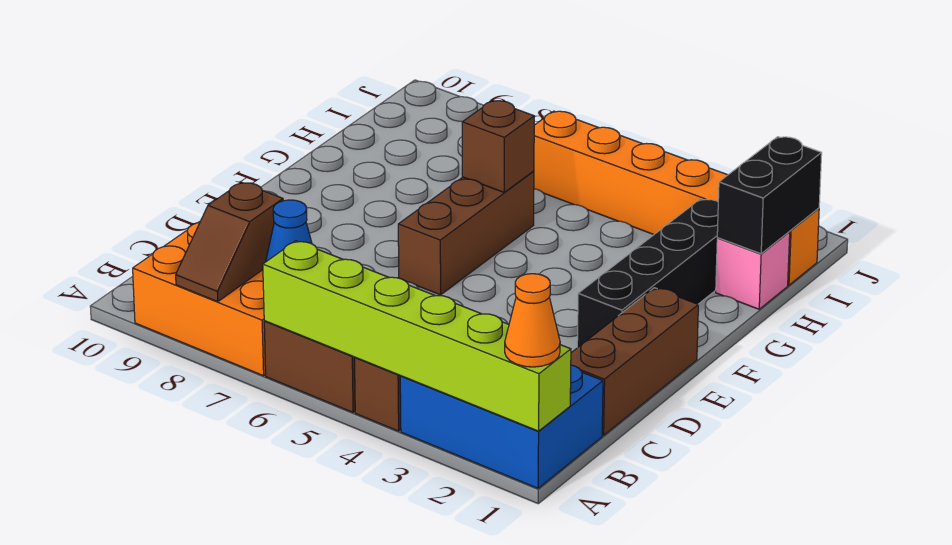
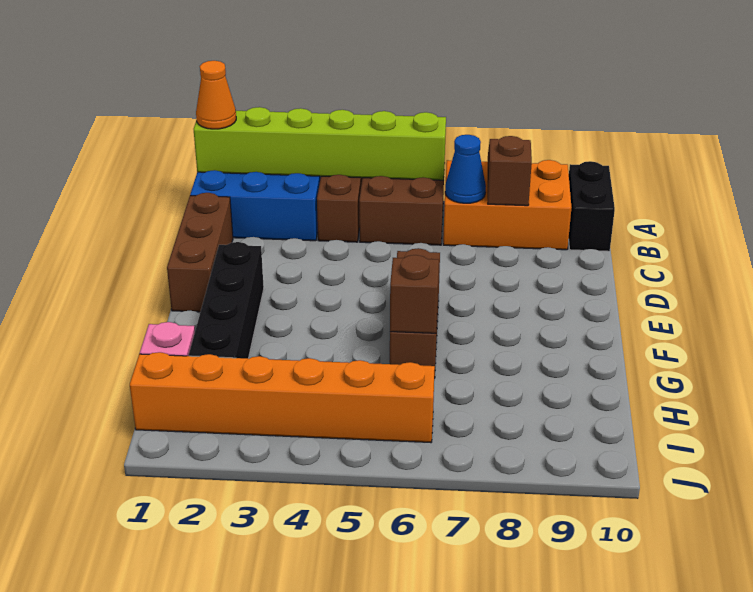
black 1x2 brick [717,137,822,254] -> black 1x2 brick moved to [569,161,615,251]

